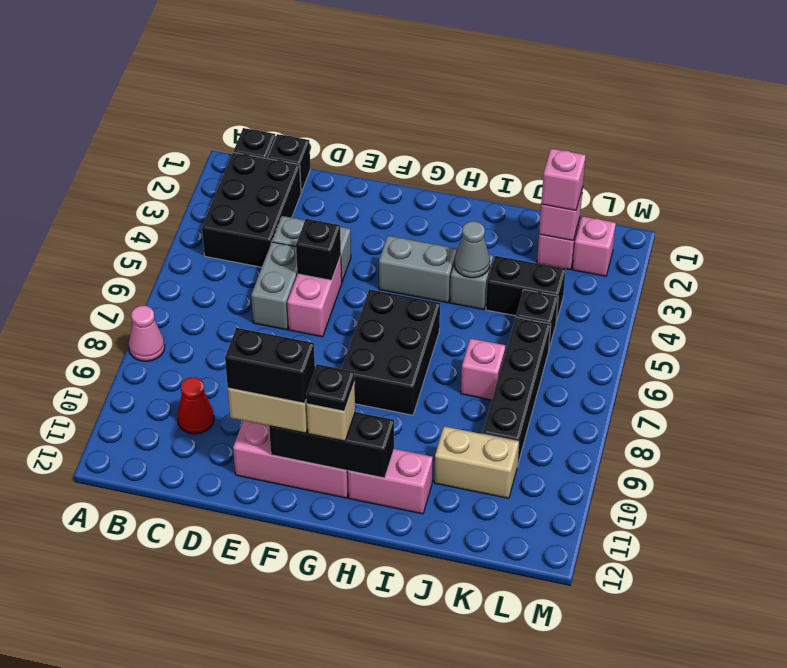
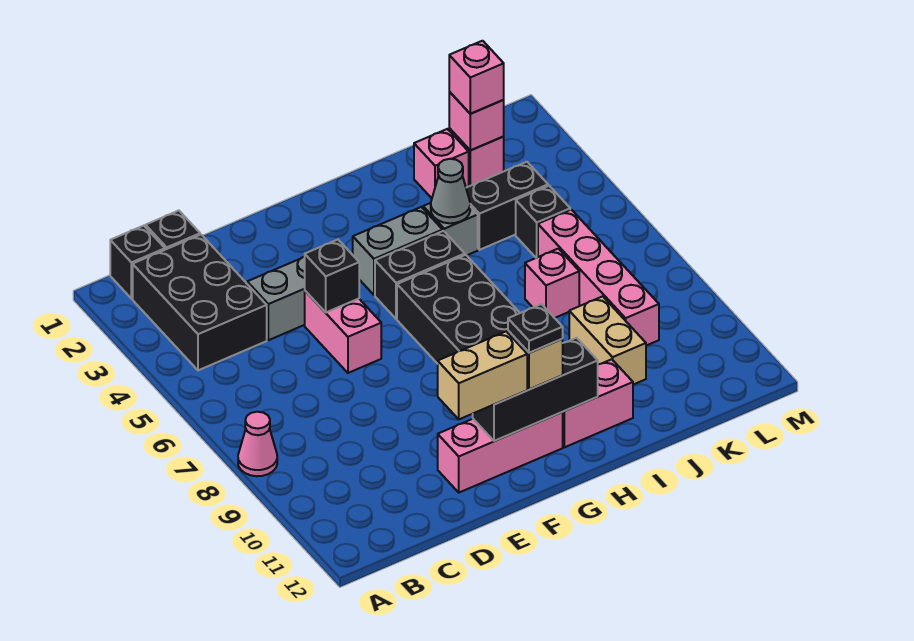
red 1x1 cone [177,377,214,434] -> none
grey 1x2 brick [251,242,297,330] -> none
black 1x2 brick [225,328,315,403] -> black 1x2 brick moved to [375,231,465,319]
tan 1x2 brick [434,426,519,498] -> tan 1x2 brick turned to [569,296,646,385]
black 1x4 brick [482,317,551,467] -> pink 1x4 brick [538,210,659,346]
pink 1x1 brick [572,216,616,276] -> pink 1x1 brick moved to [414,129,469,198]

